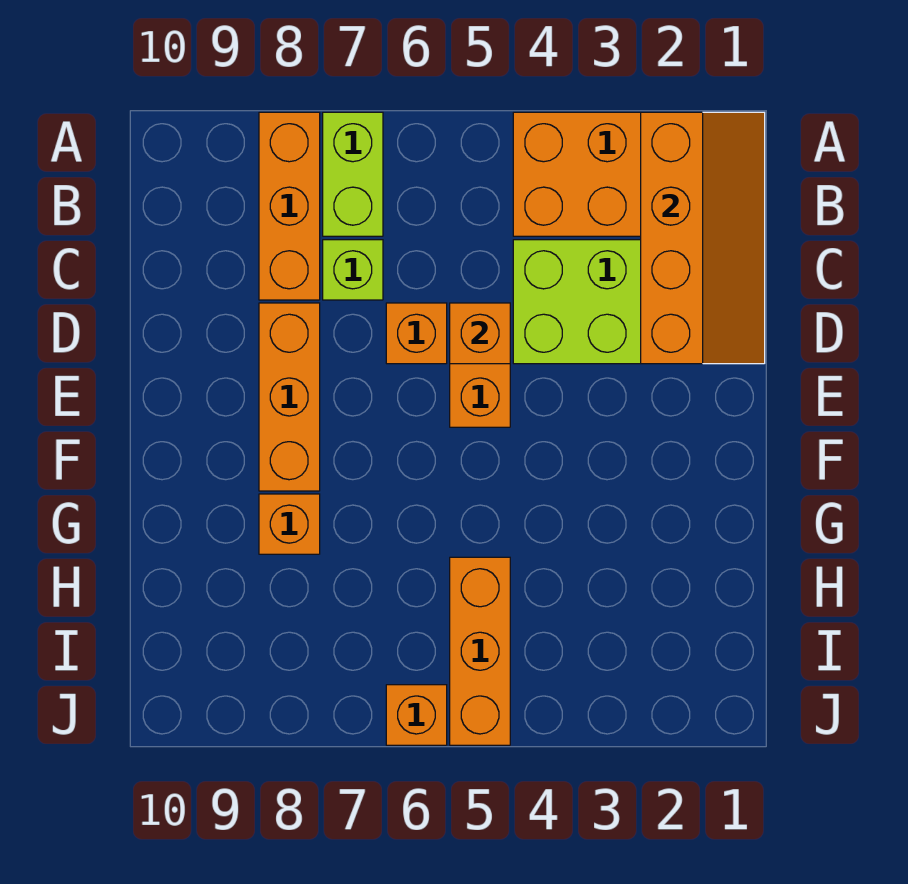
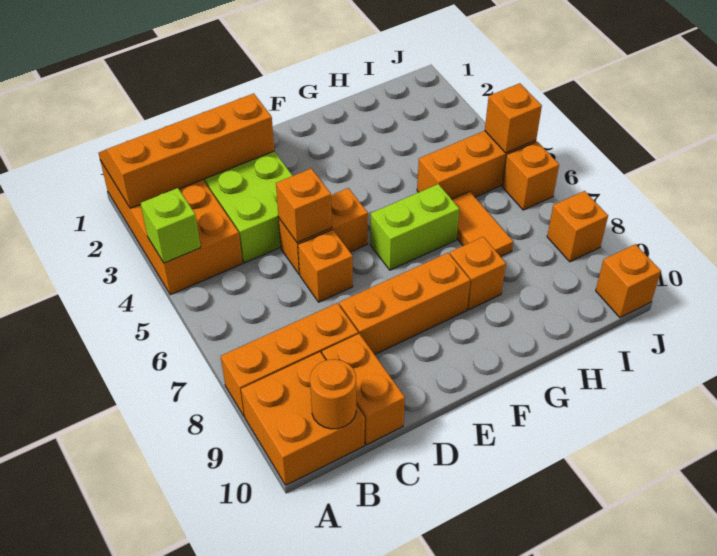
lime 1x2 brick [323,112,383,236] -> lime 1x2 brick moved to [370,184,459,270]
none -> orange 2x2 brick [241,352,365,485]
none -> orange 1x1 round brick [310,359,356,429]
lime 1x1 brick [323,240,383,300] -> lime 1x1 brick moved to [141,188,201,263]
none -> orange 1x2 brick [322,334,405,445]
none -> orange 1x2 tile [452,191,513,257]
none -> orange 1x1 brick [485,83,542,153]
none -> orange 1x1 brick [547,191,608,262]
none -> orange 1x1 brick [596,244,661,318]

